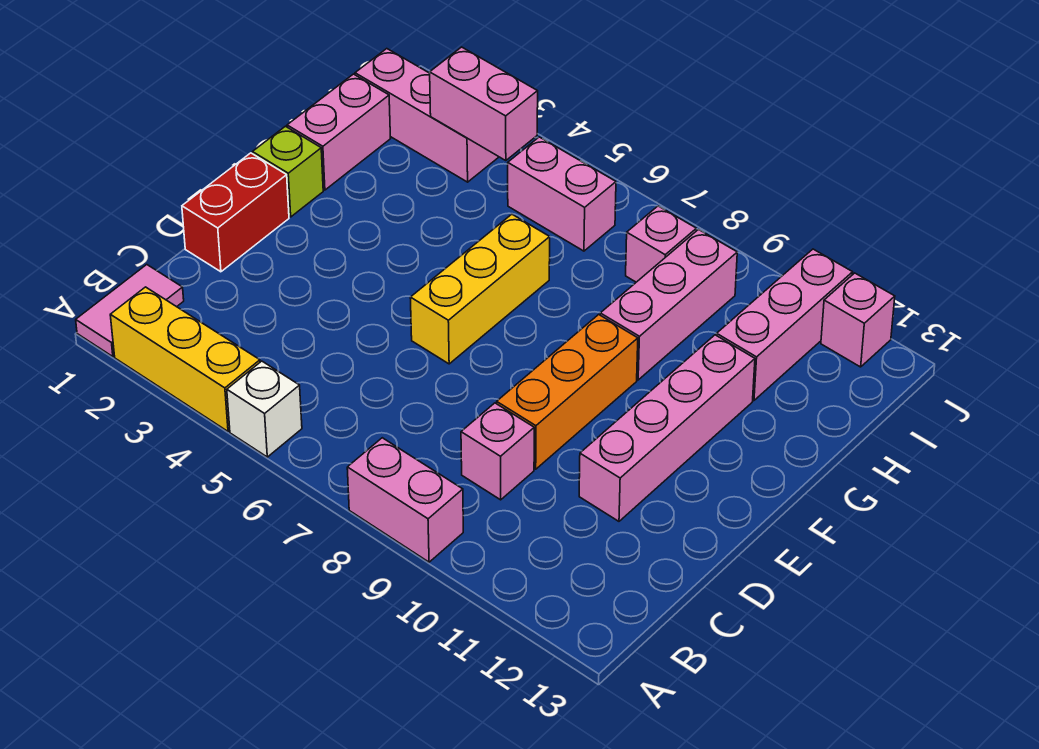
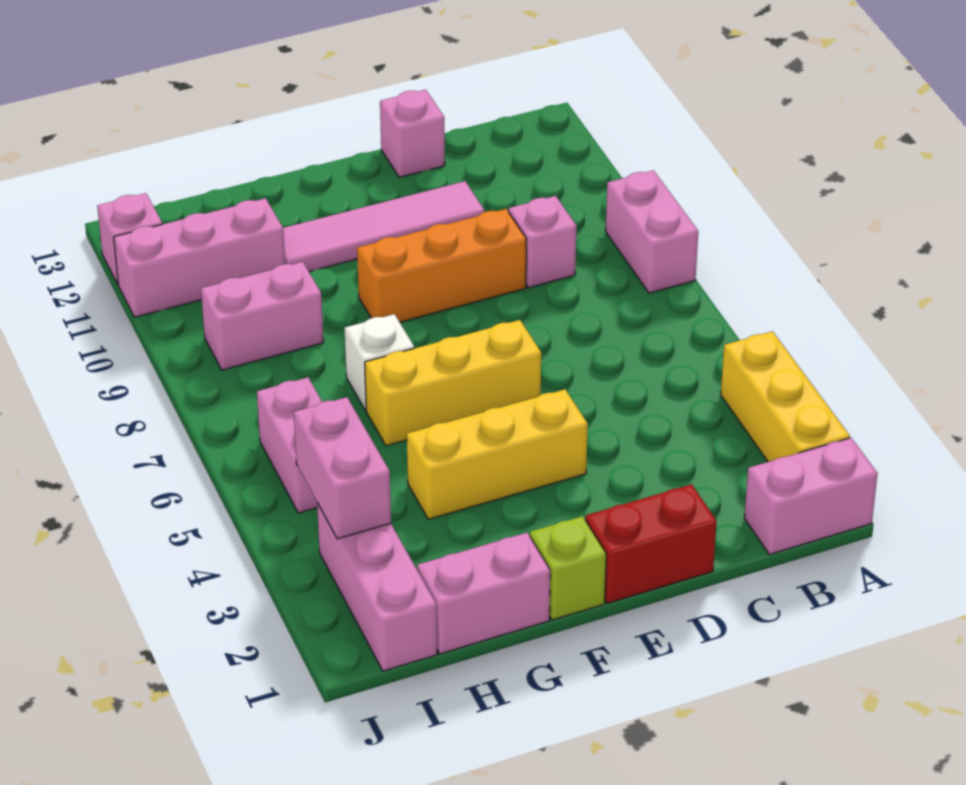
pink 1x2 tile [76,265,184,357] -> pink 1x2 brick [744,438,878,555]
white 1x1 brick [227,361,302,457] -> white 1x1 brick moved to [345,314,414,410]
pink 1x4 brick [579,335,755,521] -> pink 1x4 tile [283,181,484,272]
none -> yellow 1x3 brick [407,389,588,519]
pink 1x3 brick [600,229,737,380] -> pink 1x2 brick [201,262,323,370]
pink 1x1 brick [626,206,696,282] -> pink 1x1 brick moved to [380,90,445,178]

